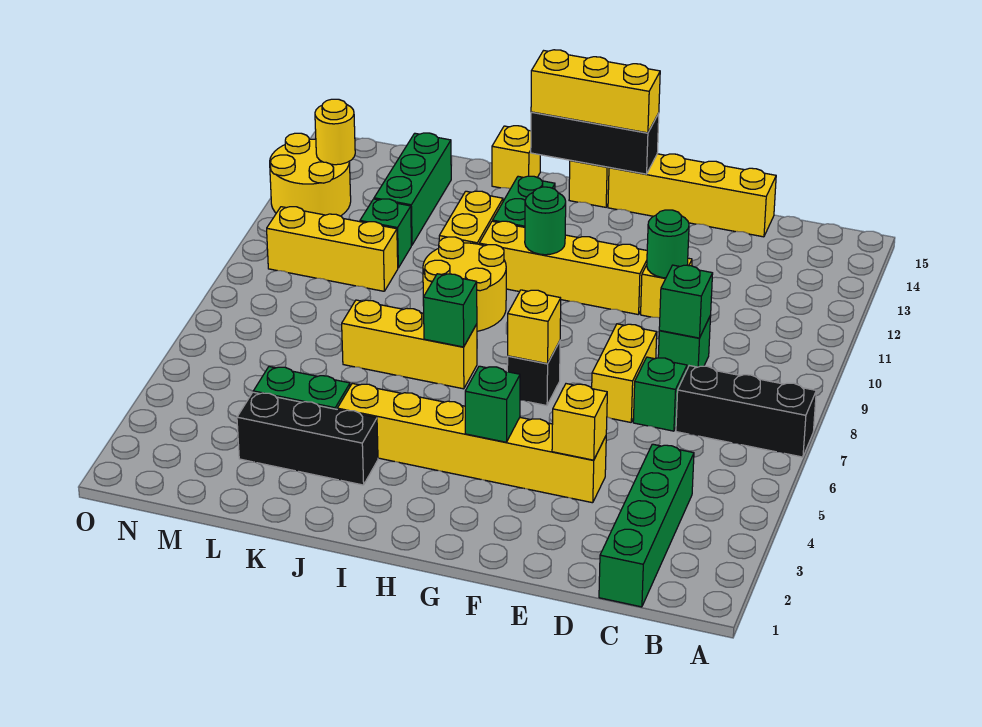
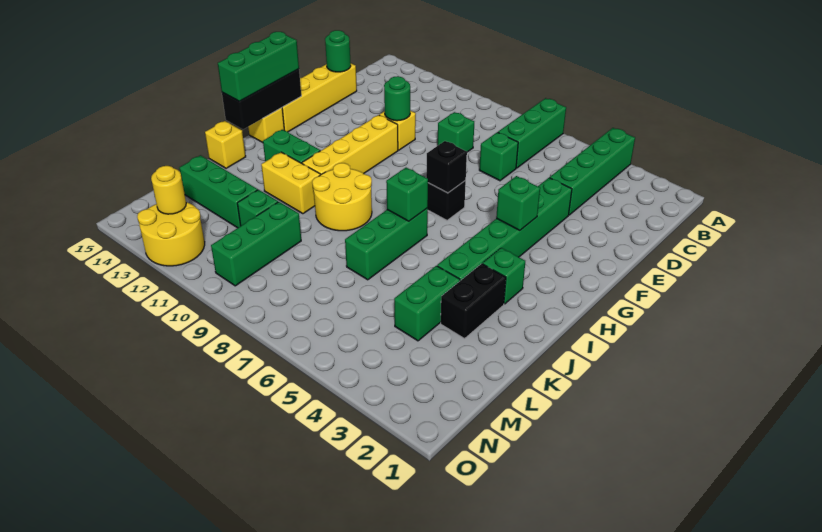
black 1x3 brick [676,366,816,457] -> green 1x3 brick [498,98,566,168]
green 1x4 brick [599,444,694,607] -> green 1x4 brick turned to [550,128,635,215]
green 1x1 brick [659,265,713,338] -> green 1x1 brick moved to [483,248,525,304]
yellow 1x6 brick [337,383,606,503] -> green 1x6 brick [437,178,572,281]
yellow 1x1 brick [552,384,607,460] -> none
yellow 1x2 brick [592,324,657,422] -> none
yellow 1x1 brick [508,290,561,364] -> black 1x1 brick [426,141,467,193]
yellow 1x3 brick [531,50,660,133] -> green 1x3 brick [218,32,299,101]
green 1x1 round brick [525,187,566,255] -> green 1x1 round brick moved to [325,30,351,72]
yellow 1x3 brick [342,300,477,389] -> green 1x3 brick [345,208,428,280]
black 1x3 brick [237,392,378,485] -> black 1x2 brick [441,264,506,339]
yellow 1x3 brick [267,207,398,291] -> green 1x3 brick [211,202,301,286]

